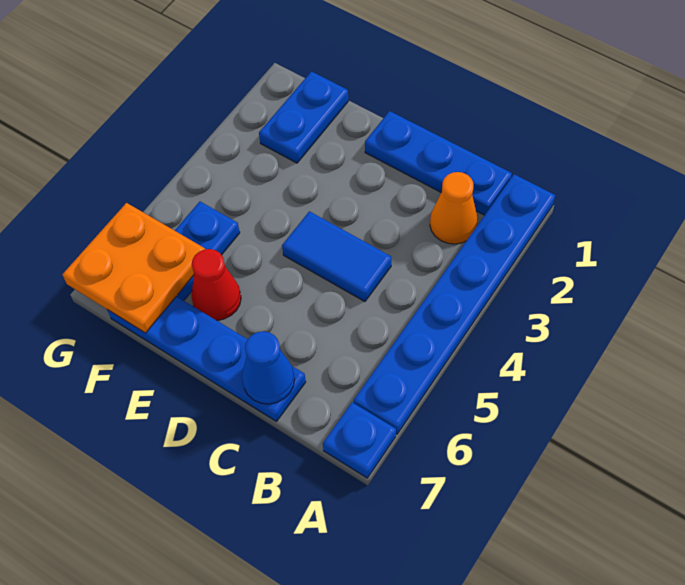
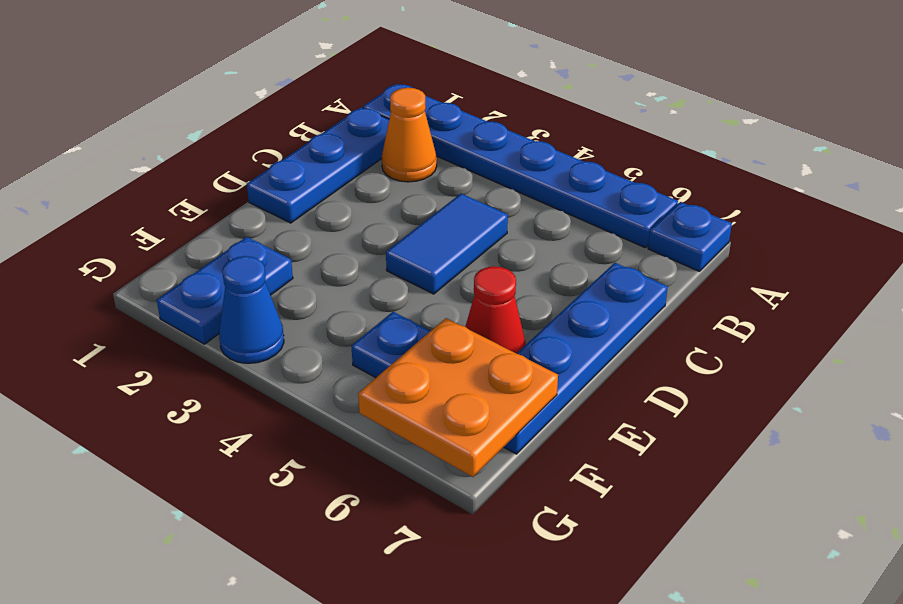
blue 1x1 cone [242,331,294,404] -> blue 1x1 cone moved to [219,256,284,363]
blue 1x2 plate [259,71,348,163] -> blue 1x2 plate turned to [157,237,293,344]

